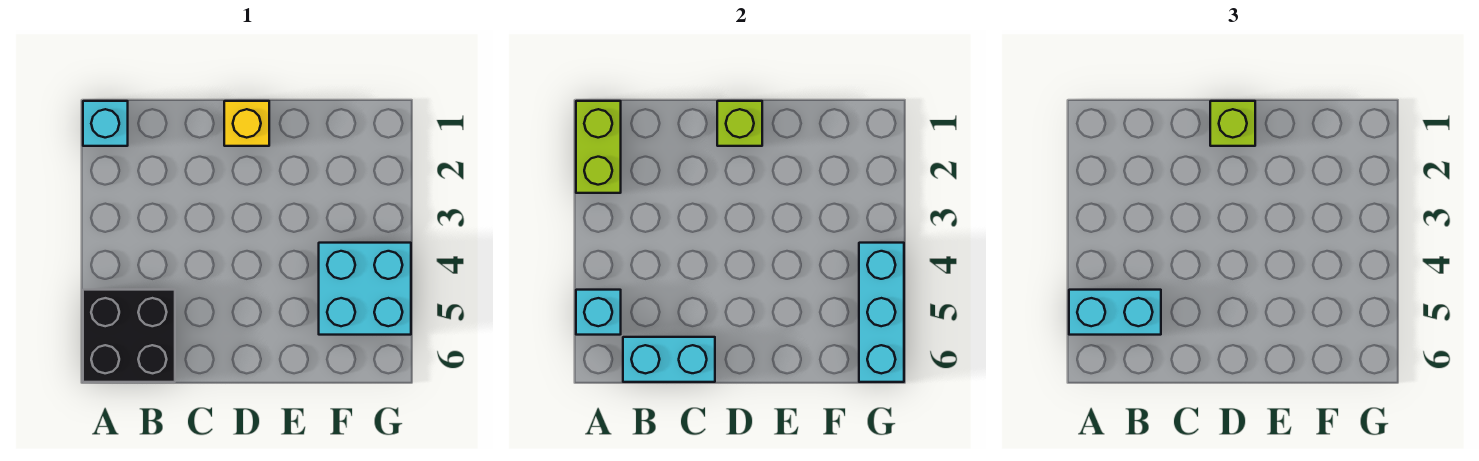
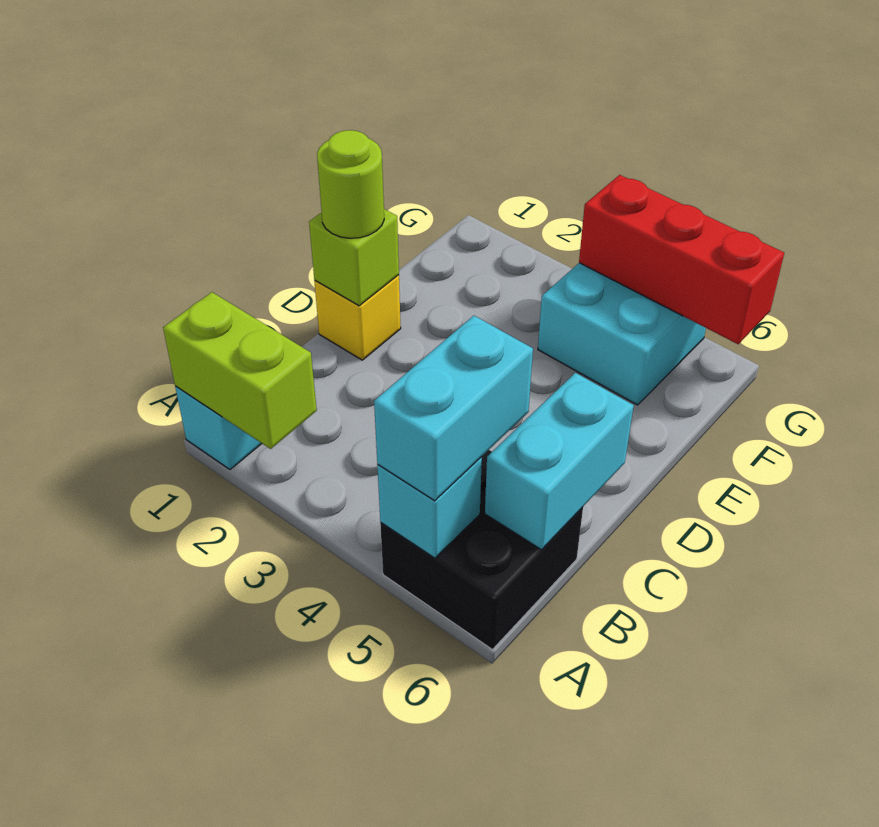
lime 1x1 brick [1210,101,1255,146] -> lime 1x1 round brick [317,130,384,238]
cyan 1x3 brick [859,243,904,382] -> red 1x3 brick [579,175,784,344]

